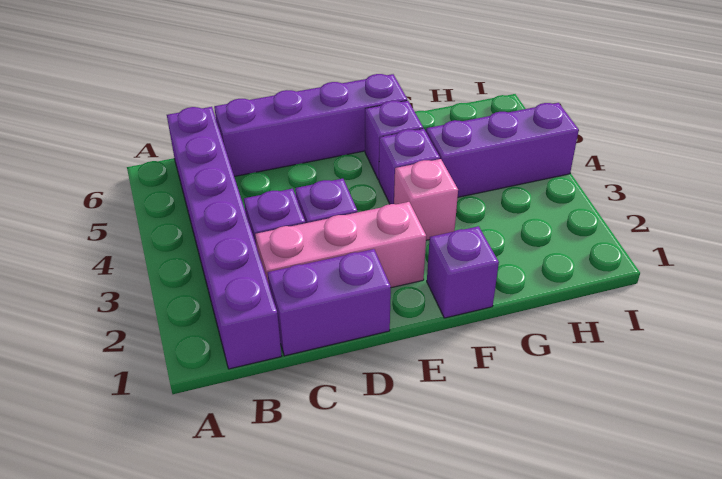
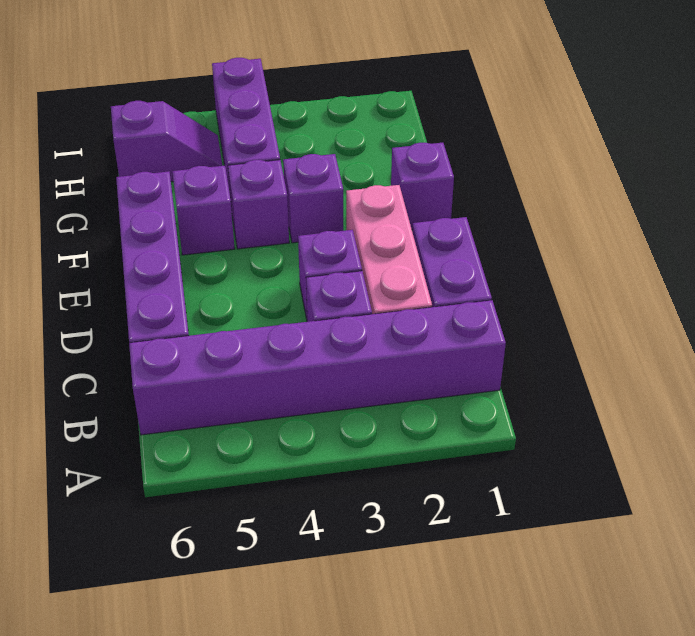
pink 1x1 brick [394,159,458,240] -> purple 1x1 brick [283,154,343,243]
none -> purple 1x2 slope [111,101,222,182]

